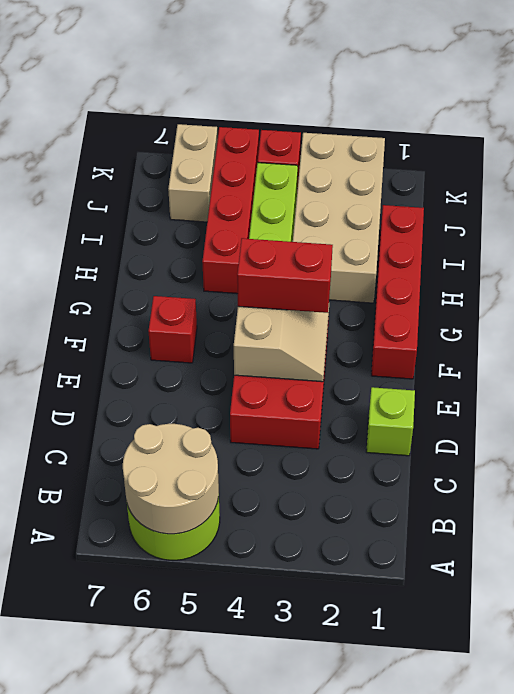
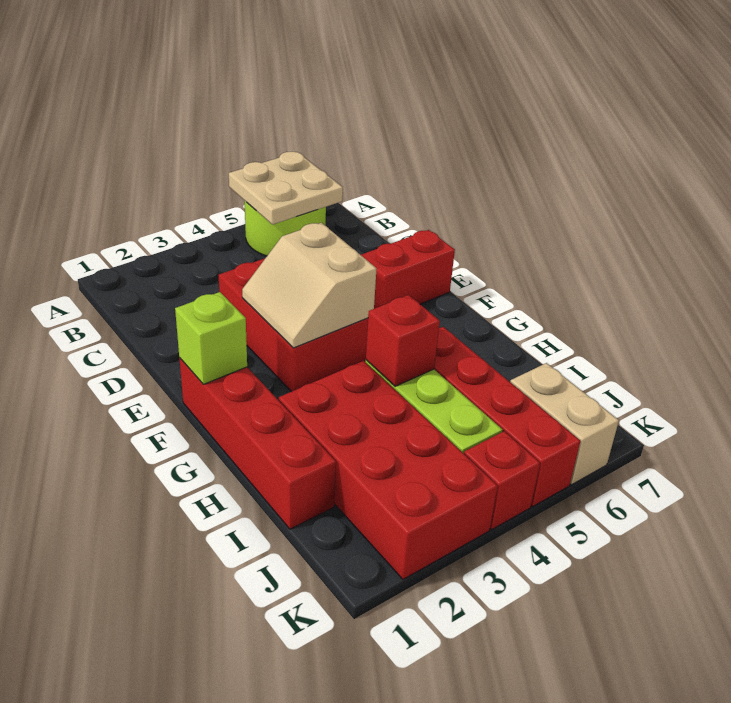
tan 2x2 round brick [123,424,219,534] -> tan 2x2 plate [229,152,343,225]
lime 1x1 brick [366,387,415,456] -> lime 1x1 brick moved to [175,292,247,384]
red 1x2 brick [237,238,333,313] -> red 1x2 brick moved to [361,230,455,309]
red 1x1 brick [148,296,197,363] -> red 1x1 brick moved to [366,295,440,386]
tan 2x4 brick [293,133,385,303] -> red 2x4 brick [279,361,498,579]

